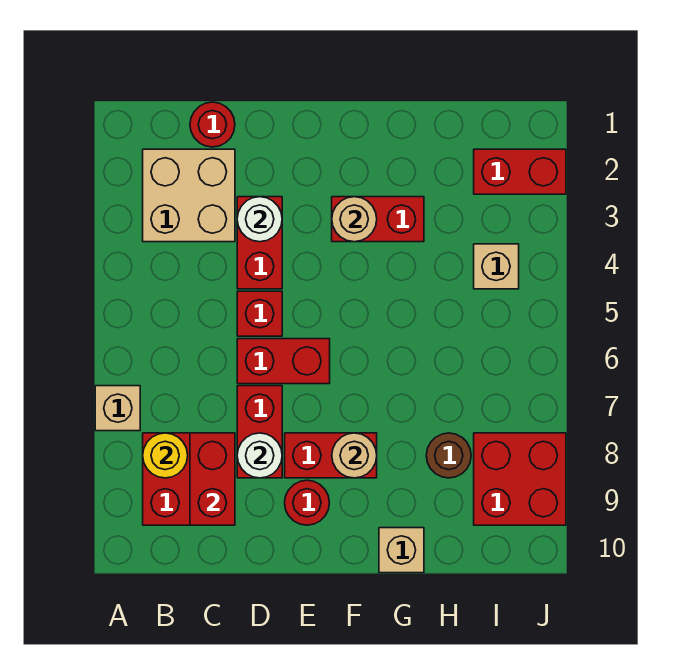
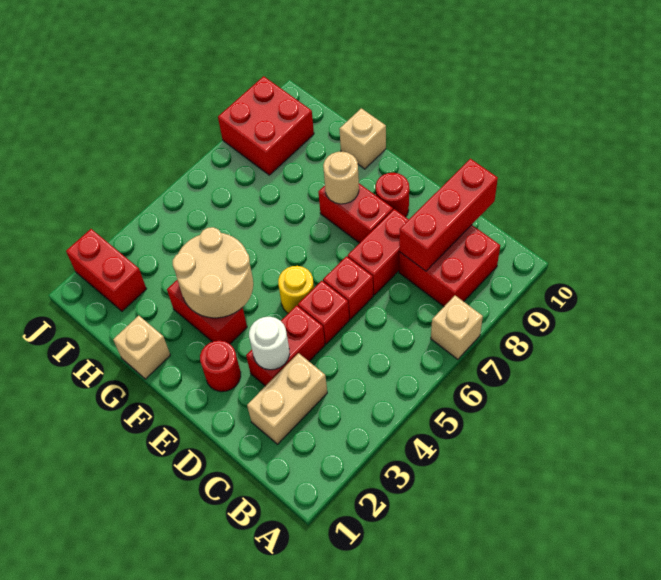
tan 2x2 brick [143,149,235,242] -> tan 1x2 brick [247,353,327,444]
yellow 1x1 round brick [143,433,188,478] -> yellow 1x1 round brick moved to [278,266,314,313]
red 1x1 round brick [190,102,235,147] -> red 1x1 round brick moved to [200,341,241,392]
red 1x2 brick [190,433,235,525] -> red 1x3 brick [399,159,498,271]
red 1x2 brick [237,339,330,384] -> red 1x1 brick [323,256,373,319]
white 1x1 round brick [237,433,282,478] -> none
tan 1x1 round brick [332,197,377,242] -> tan 2x2 round brick [173,227,253,318]
brown 1x1 round brick [426,433,471,478] -> none
tan 1x1 brick [474,244,519,289] -> tan 1x1 brick moved to [113,316,170,379]

